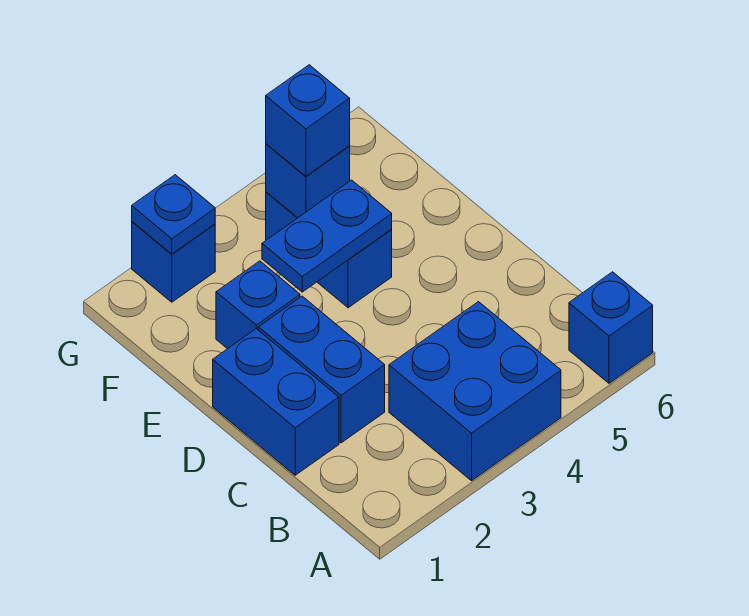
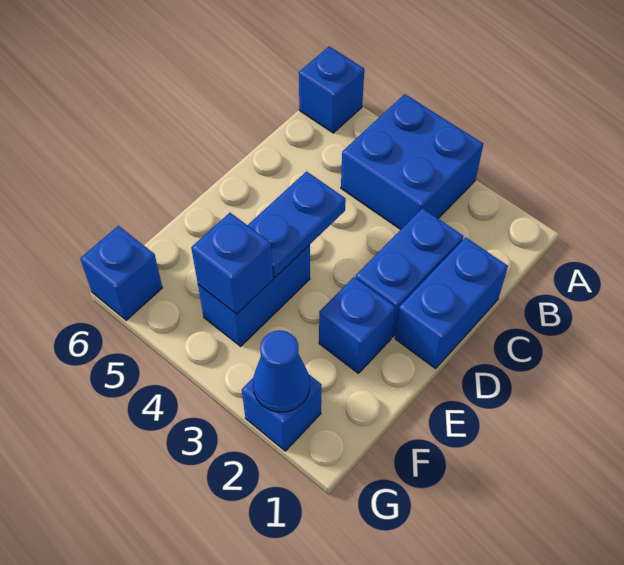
blue 1x2 plate [262,180,392,292] -> blue 1x2 plate turned to [248,171,346,278]
blue 1x1 brick [266,65,350,176] -> blue 1x1 brick moved to [80,226,162,320]
blue 1x1 plate [132,175,215,254] -> blue 1x1 cone [253,330,310,412]

